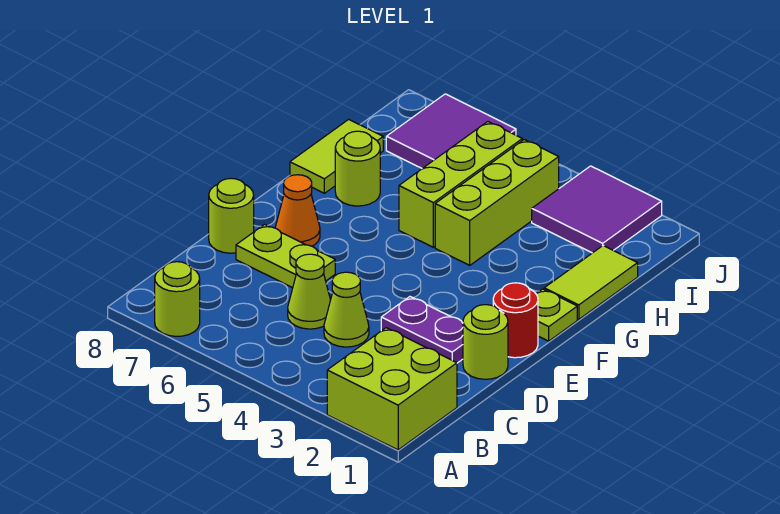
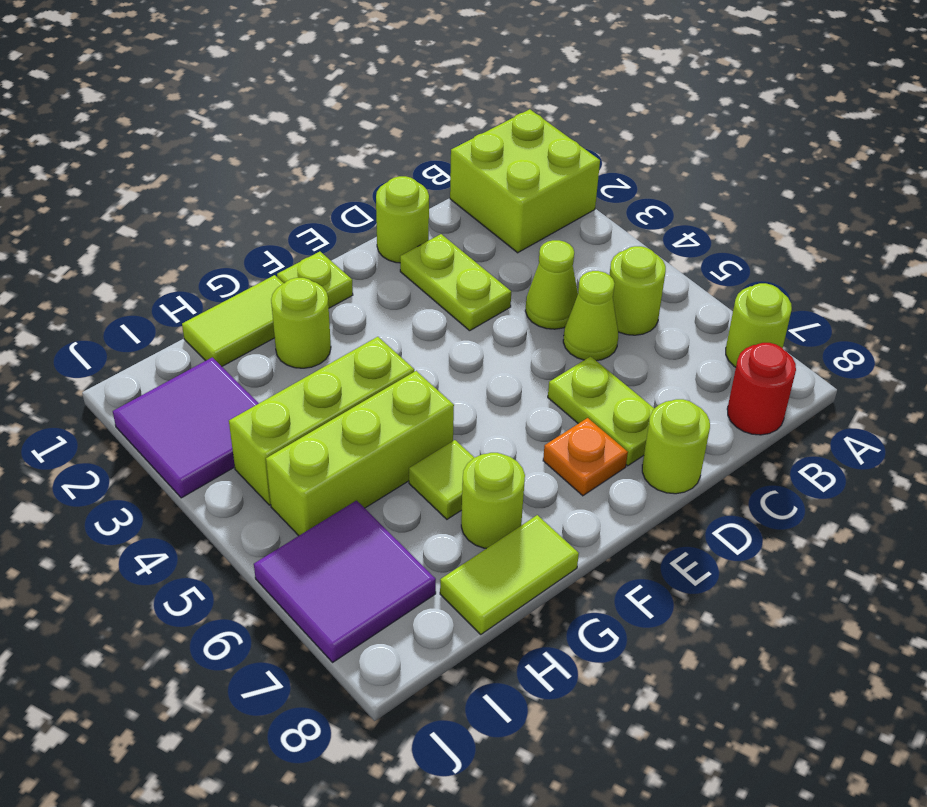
none -> lime 1x1 round brick [610,246,666,335]
purple 1x2 plate [381,297,463,363] -> lime 1x2 plate [400,234,511,331]
red 1x1 round brick [493,283,538,358] -> red 1x1 round brick moved to [727,343,796,435]
orange 1x1 cone [275,175,320,246] -> orange 1x1 plate [543,418,628,496]
none -> lime 1x1 round brick [271,278,331,368]
none -> lime 1x1 tile [409,440,474,519]

